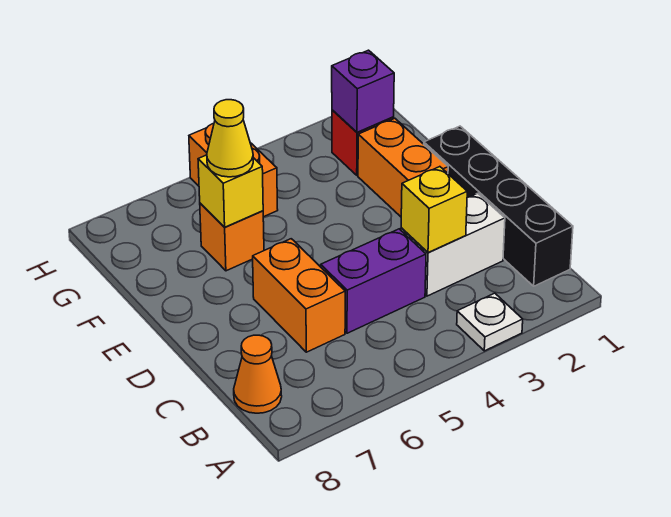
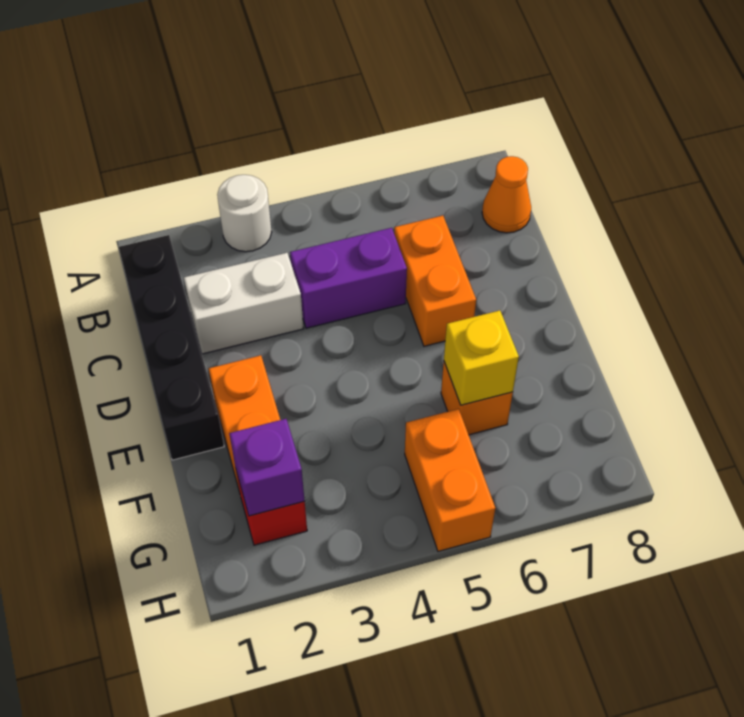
white 1x1 plate [457,293,523,351] -> white 1x1 round brick [217,175,272,252]
yellow 1x1 brick [401,167,467,253] -> none
yellow 1x1 cone [207,100,253,177] -> none

